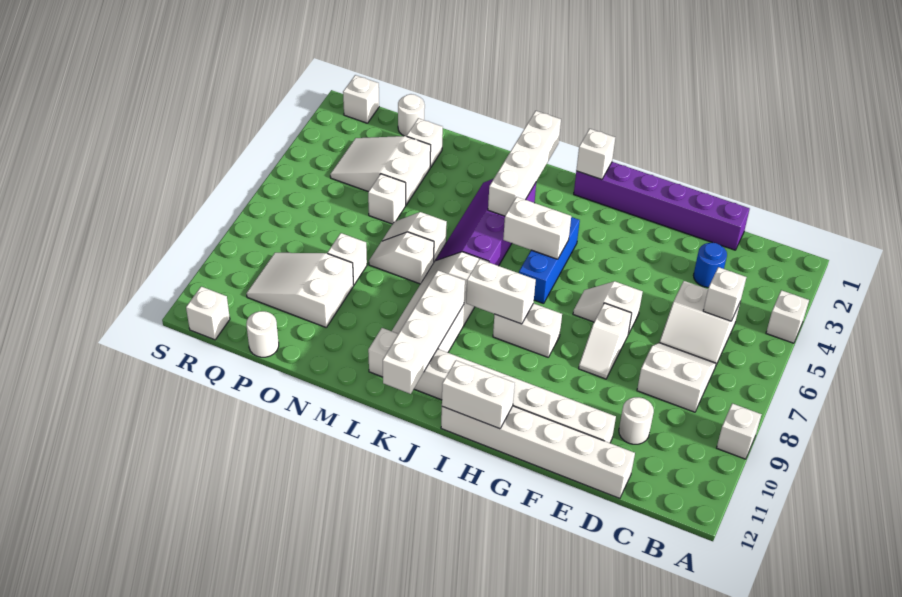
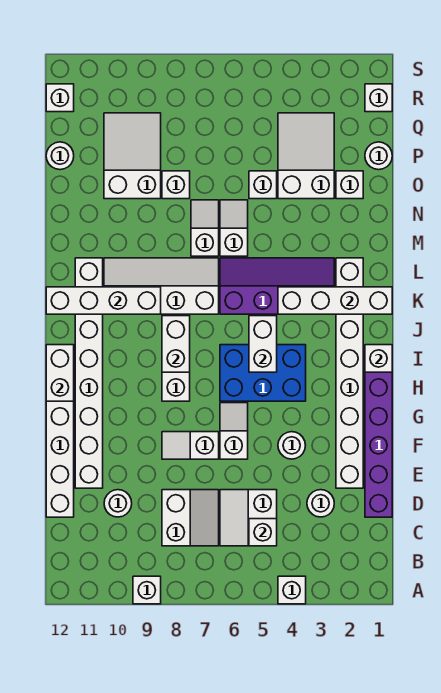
blue 1x1 round brick [693,243,727,287] -> white 1x1 round brick [307,490,334,517]
none -> white 1x8 brick [336,258,363,488]
none -> white 1x1 round brick [278,432,305,459]
blue 1x3 brick [519,217,580,304] -> blue 2x3 brick [220,345,306,401]

